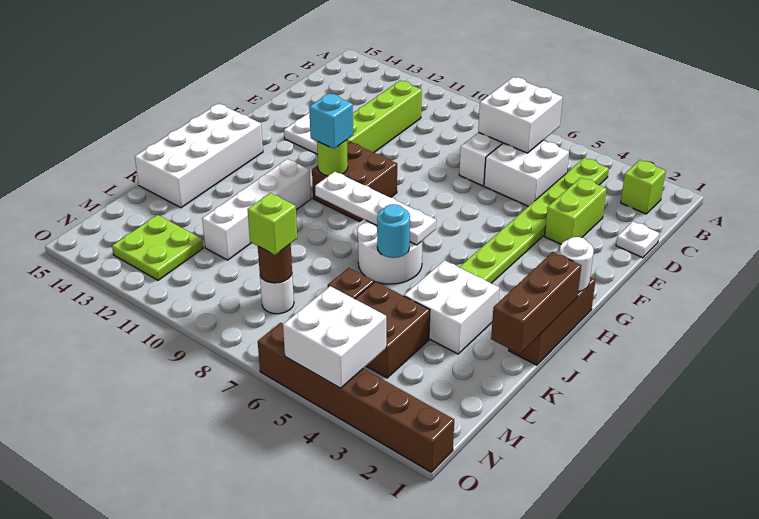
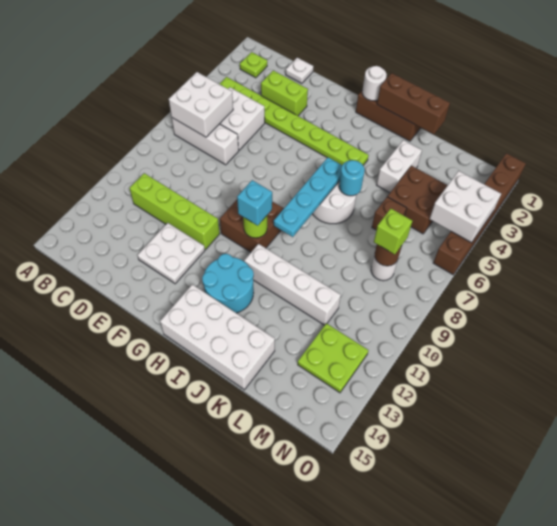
lime 1x1 brick [621,160,666,214] -> lime 1x1 plate [240,52,267,78]
none -> cyan 2x2 round brick [202,254,254,313]
white 1x4 plate [315,172,436,245] -> cyan 1x4 plate [274,157,342,237]
white 2x2 brick [404,260,499,354] -> white 1x2 brick [377,140,422,193]

